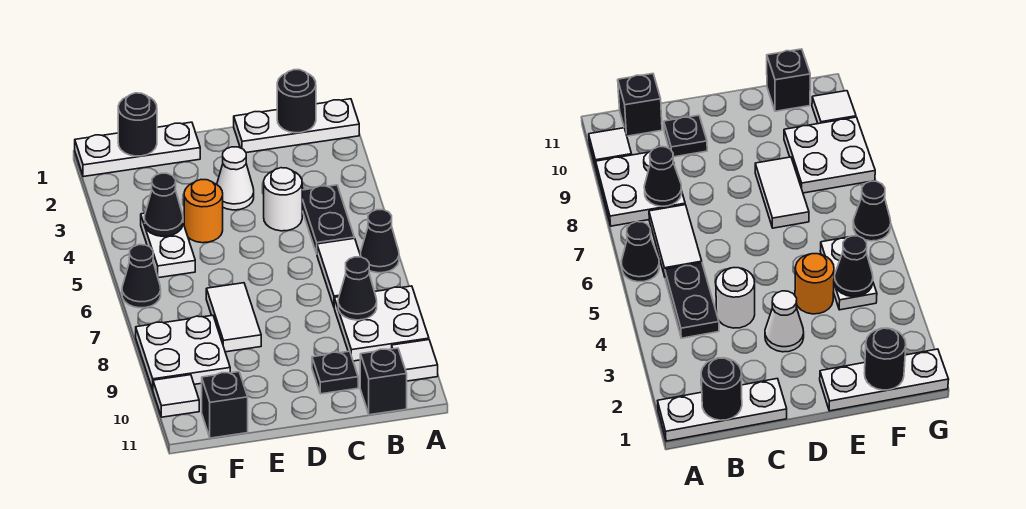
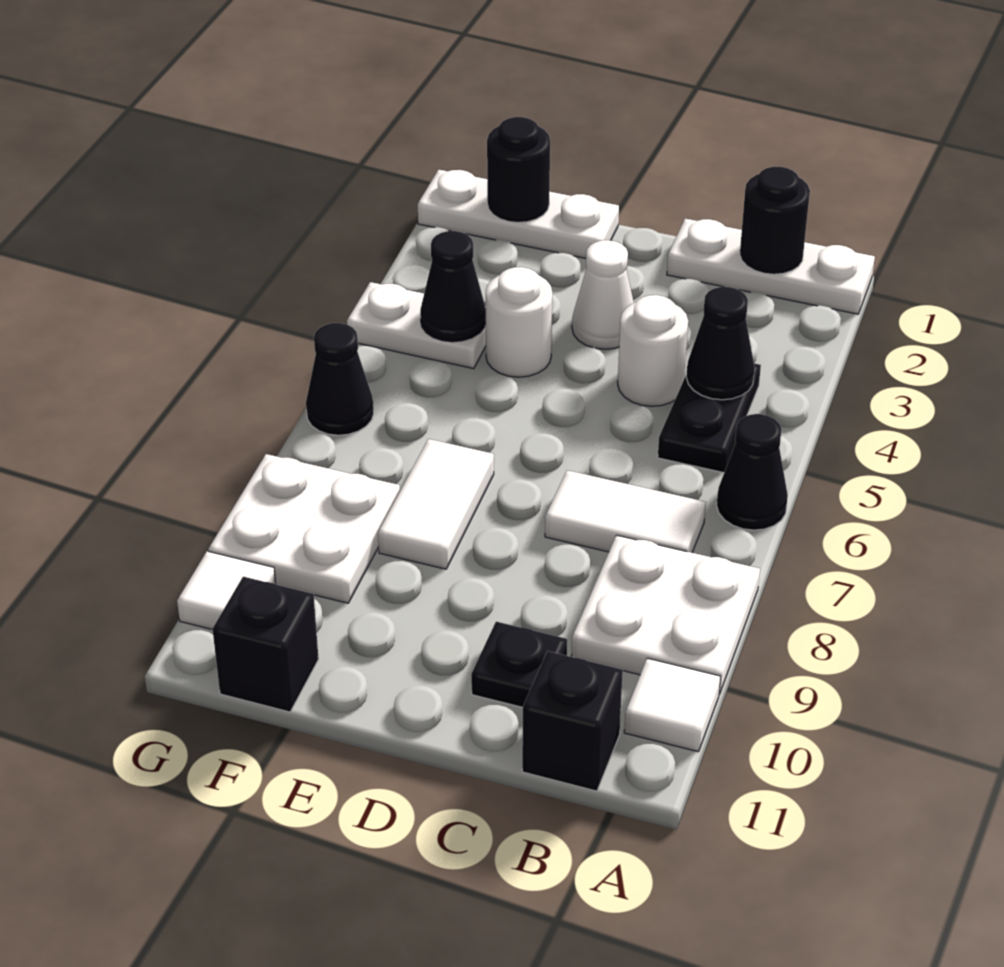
white 1x2 tile [317,238,361,306] -> white 1x2 tile turned to [545,470,706,553]
black 1x1 cone [338,257,377,320] -> black 1x1 cone moved to [686,287,755,400]
orange 1x1 round brick [184,180,223,243] -> white 1x1 round brick [485,267,552,377]
white 1x2 plate [141,213,195,278] -> white 1x2 plate turned to [347,282,486,369]

